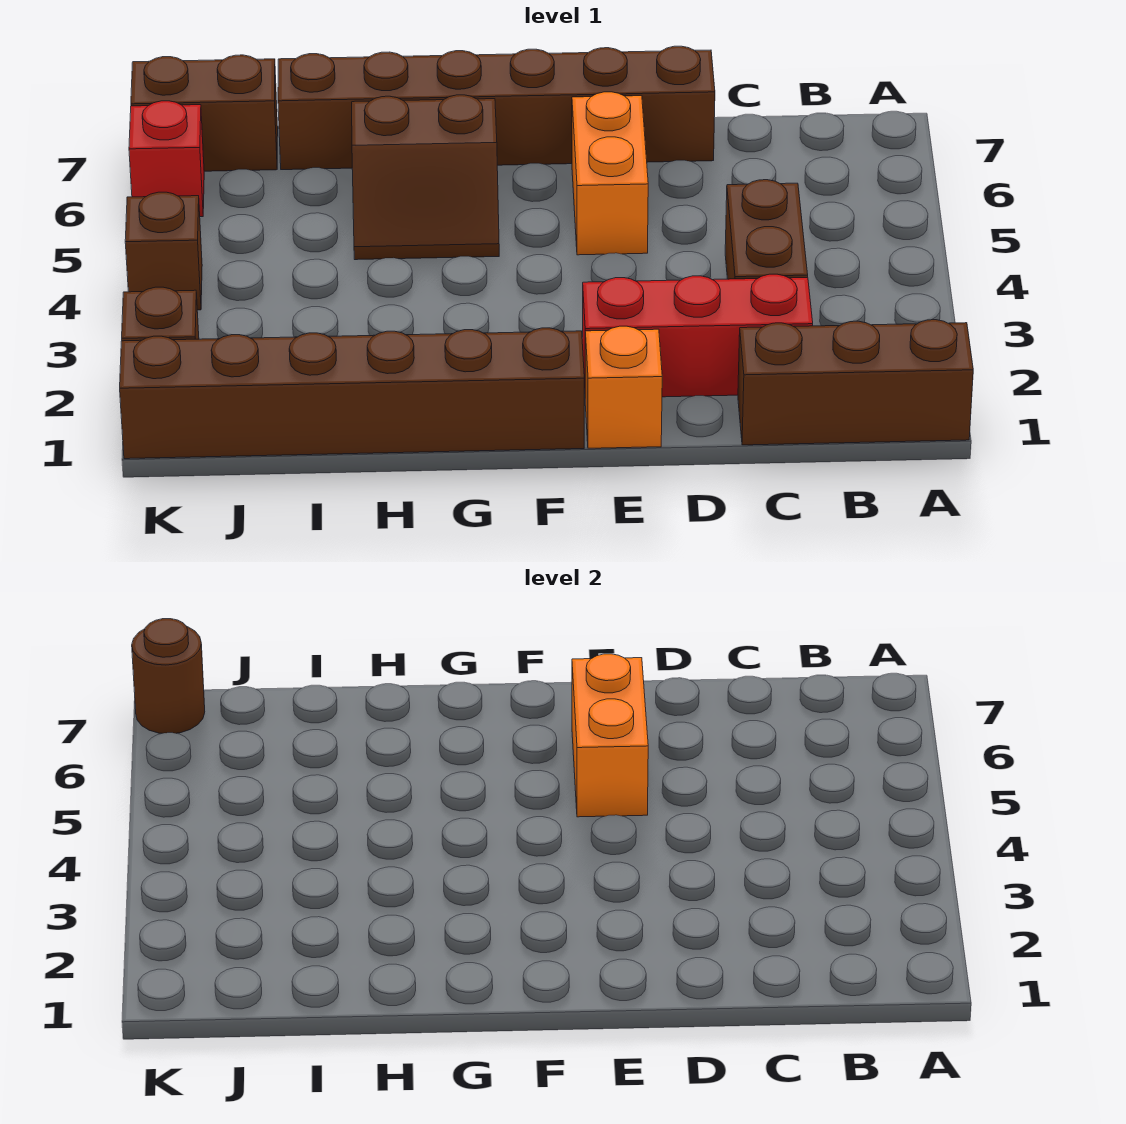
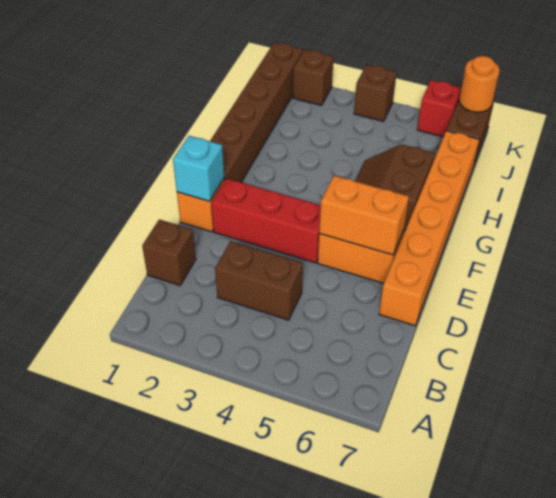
brown 1x3 brick [738,320,973,445] -> brown 1x1 brick [142,220,196,285]
red 1x3 brick [582,274,813,397] -> red 1x3 brick turned to [211,178,321,263]
brown 1x6 brick [278,46,715,170] -> orange 1x6 brick [379,131,479,326]
none -> cyan 1x1 brick [173,136,224,201]
brown 1x1 round brick [132,619,205,733] -> orange 1x1 round brick [459,56,500,112]

